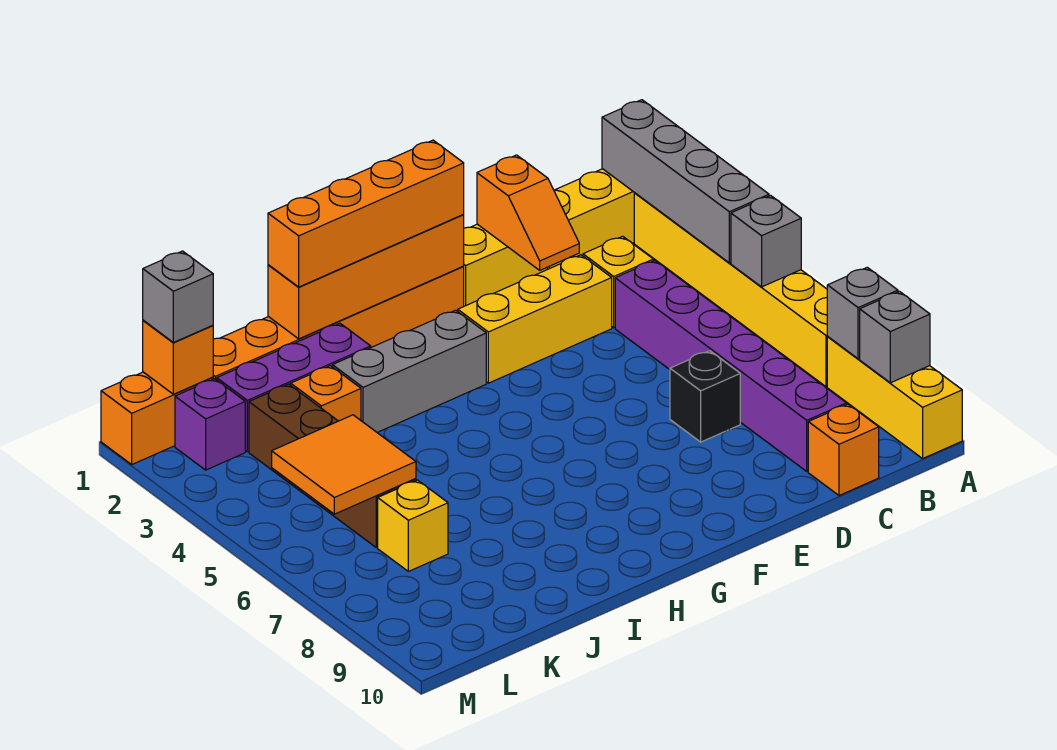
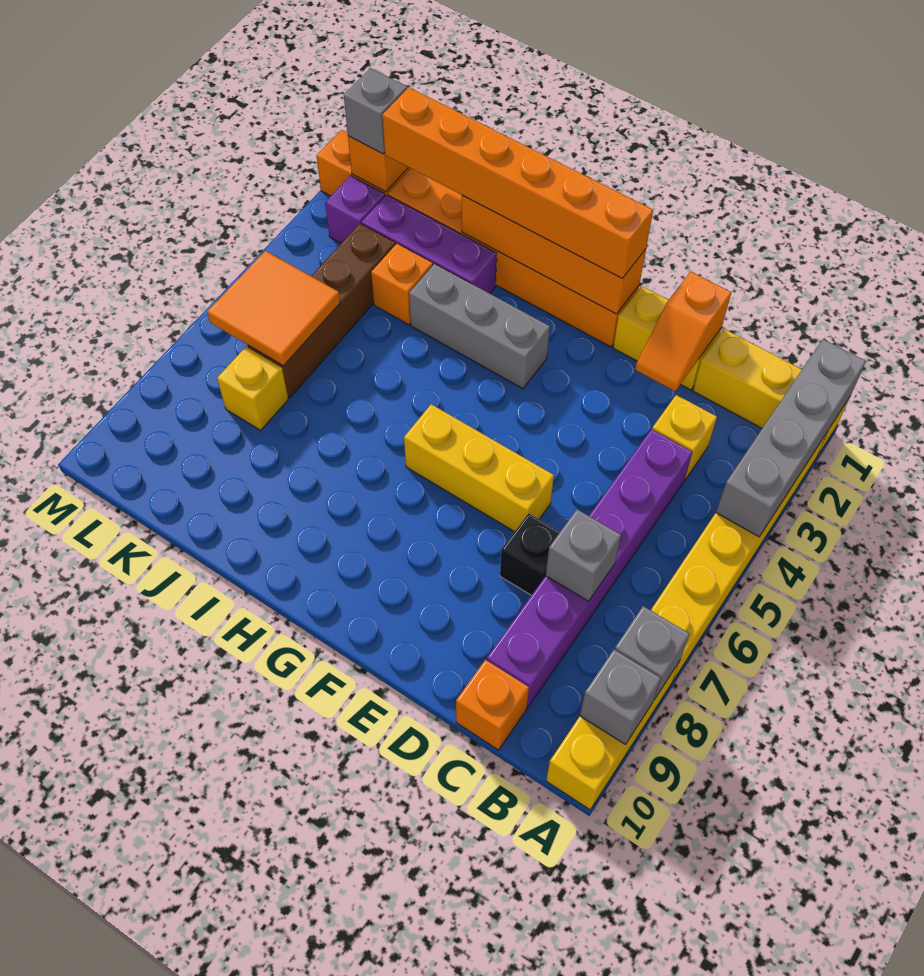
grey 1x1 brick [731,196,801,287] -> grey 1x1 brick moved to [546,509,621,601]
yellow 1x3 brick [458,255,612,383] -> yellow 1x3 brick moved to [404,404,554,532]
orange 1x4 brick [268,140,464,287] -> orange 1x6 brick [382,87,653,278]

